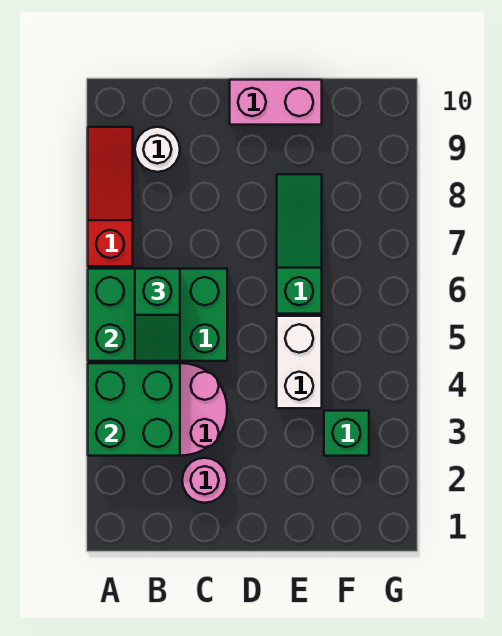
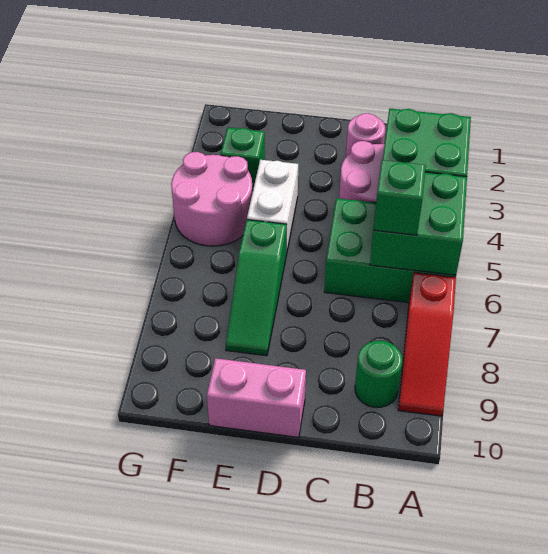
white 1x1 round brick [135,127,180,172] -> green 1x1 round brick [355,341,403,407]
none -> pink 2x2 round brick [171,152,252,246]

